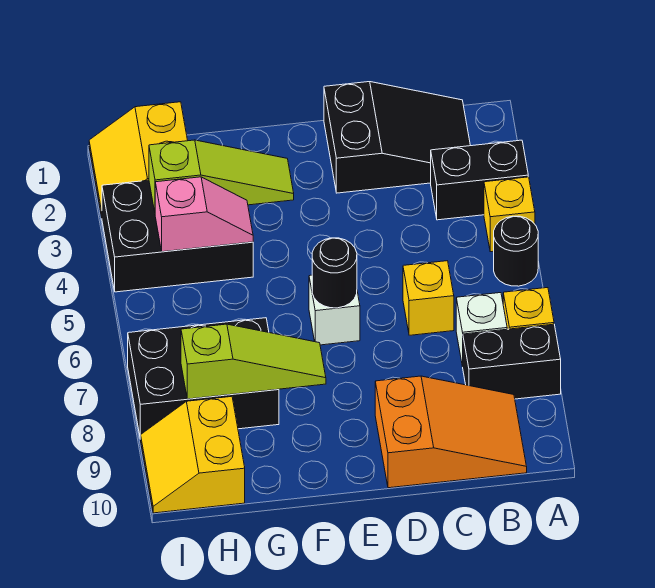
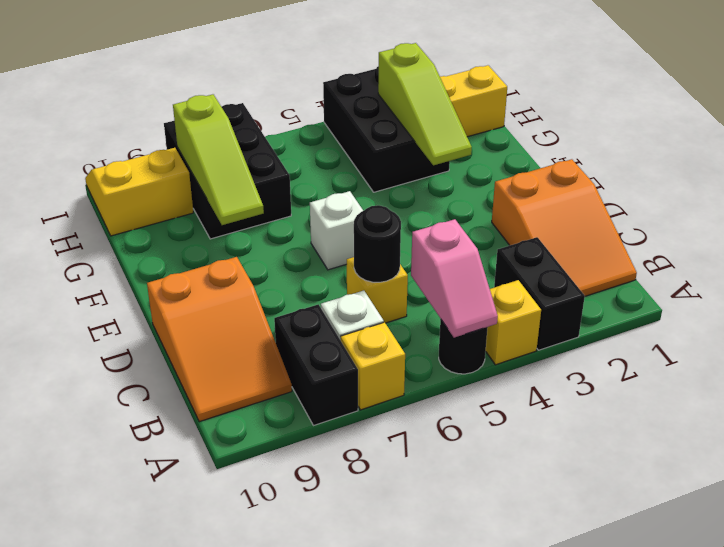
black 2x3 slope [324,82,470,193] -> orange 2x3 slope [492,159,637,296]
black 1x1 round brick [312,238,357,308] -> black 1x1 round brick moved to [354,205,401,282]
pink 1x2 slope [155,177,253,252] -> pink 1x2 slope moved to [411,219,498,338]

